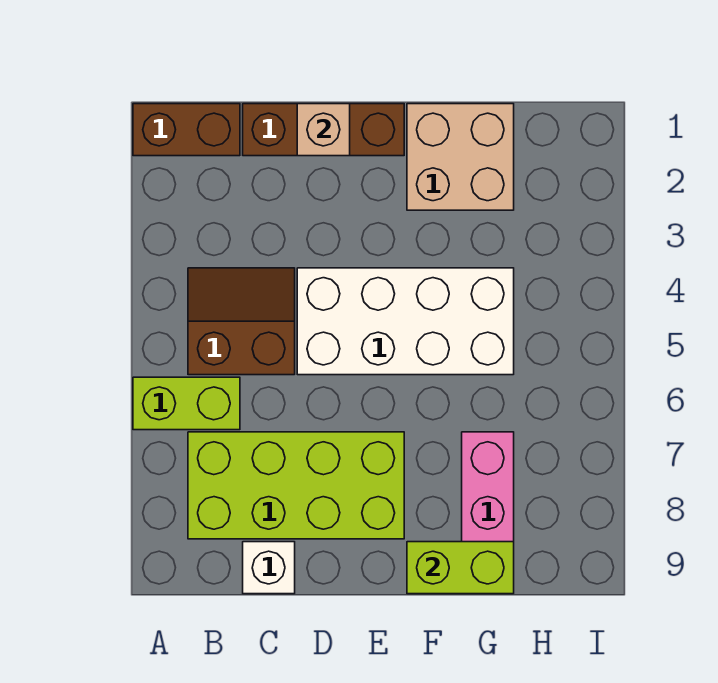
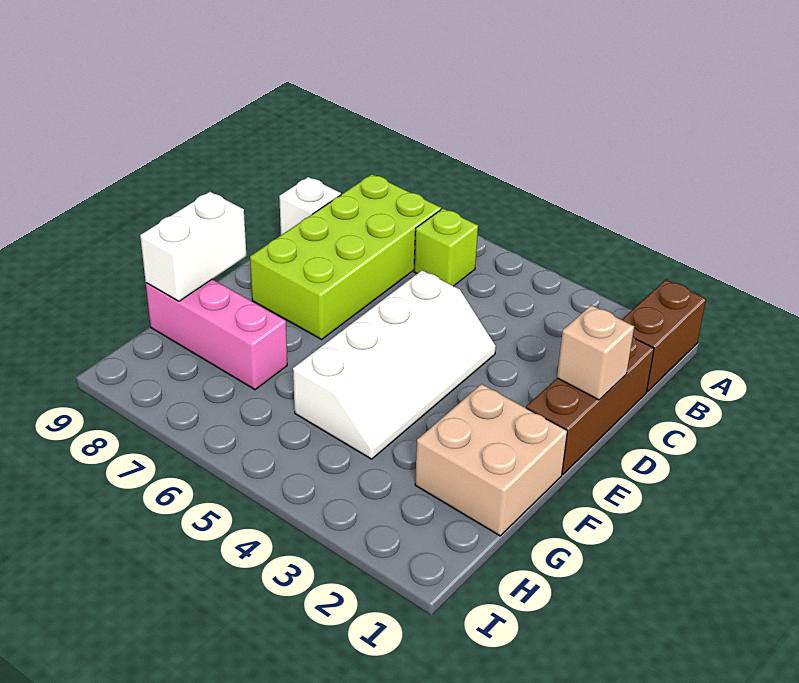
lime 1x2 brick [133,377,240,430] -> lime 1x1 brick [414,209,478,286]
brown 2x2 slope [188,268,295,375] -> none
white 2x4 brick [297,268,514,375] -> white 2x4 slope [293,270,496,459]
lime 1x2 brick [407,542,514,594] -> white 1x2 brick [140,192,246,301]

